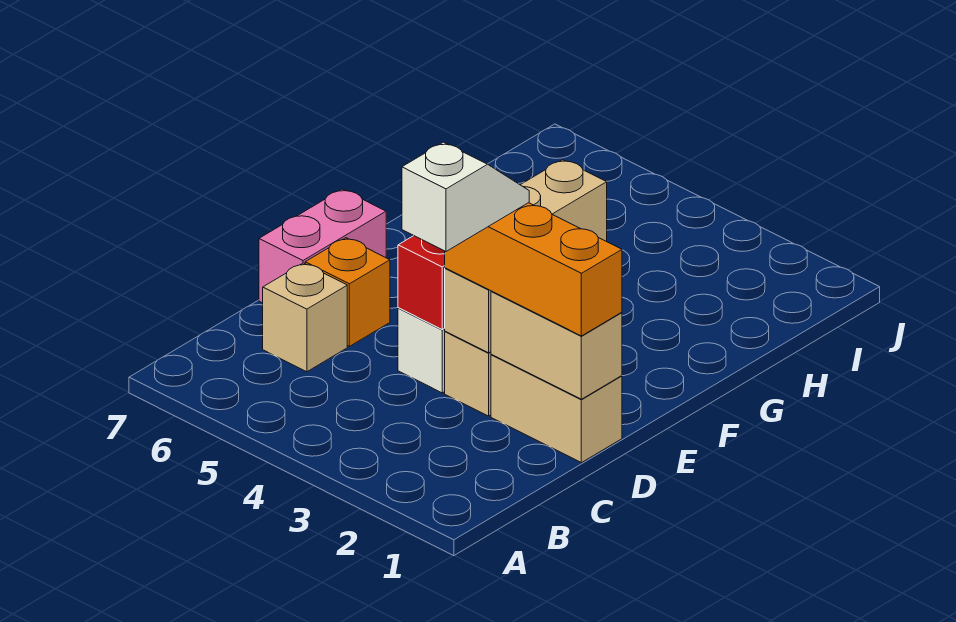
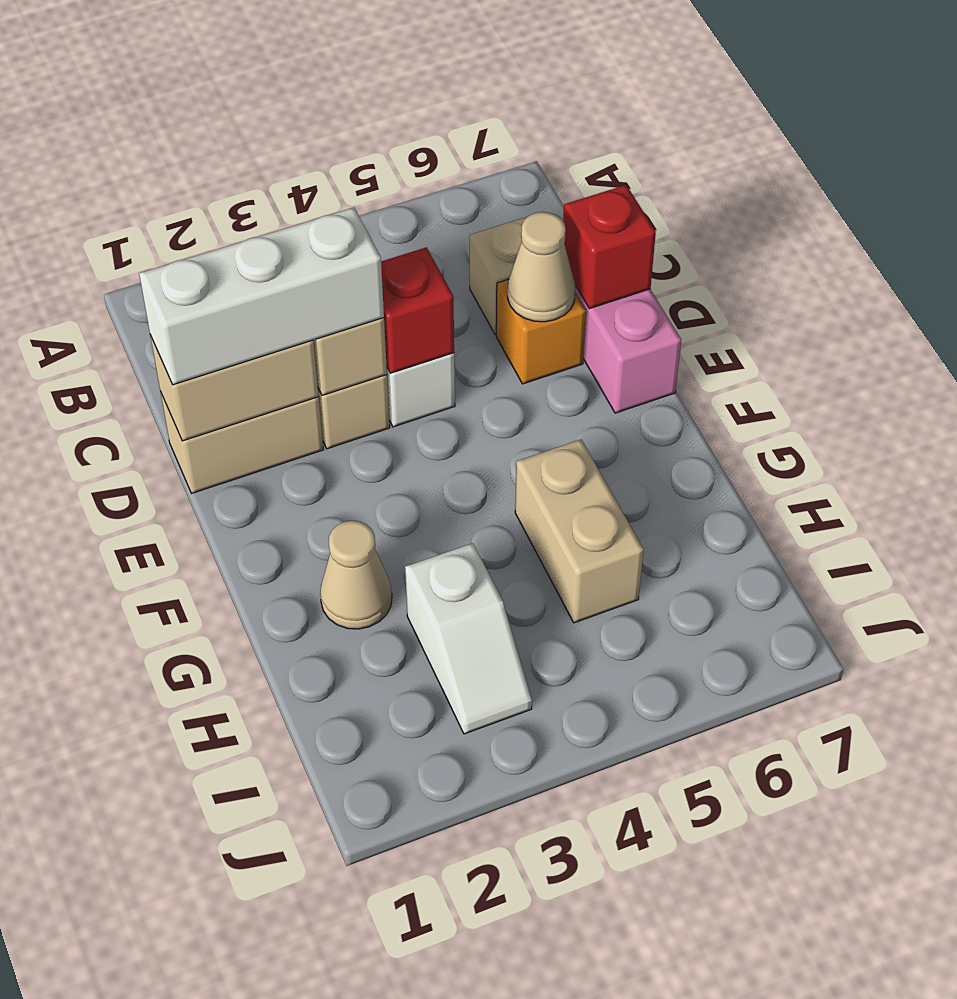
white 1x2 slope [402,142,529,251] -> white 1x2 slope moved to [405,543,532,734]
orange 1x3 brick [445,203,622,336] -> white 1x3 brick [139,208,384,385]
none -> tan 1x1 cone [508,212,575,322]
none -> red 1x1 brick [563,185,656,309]
none -> tan 1x1 cone [320,521,392,629]

